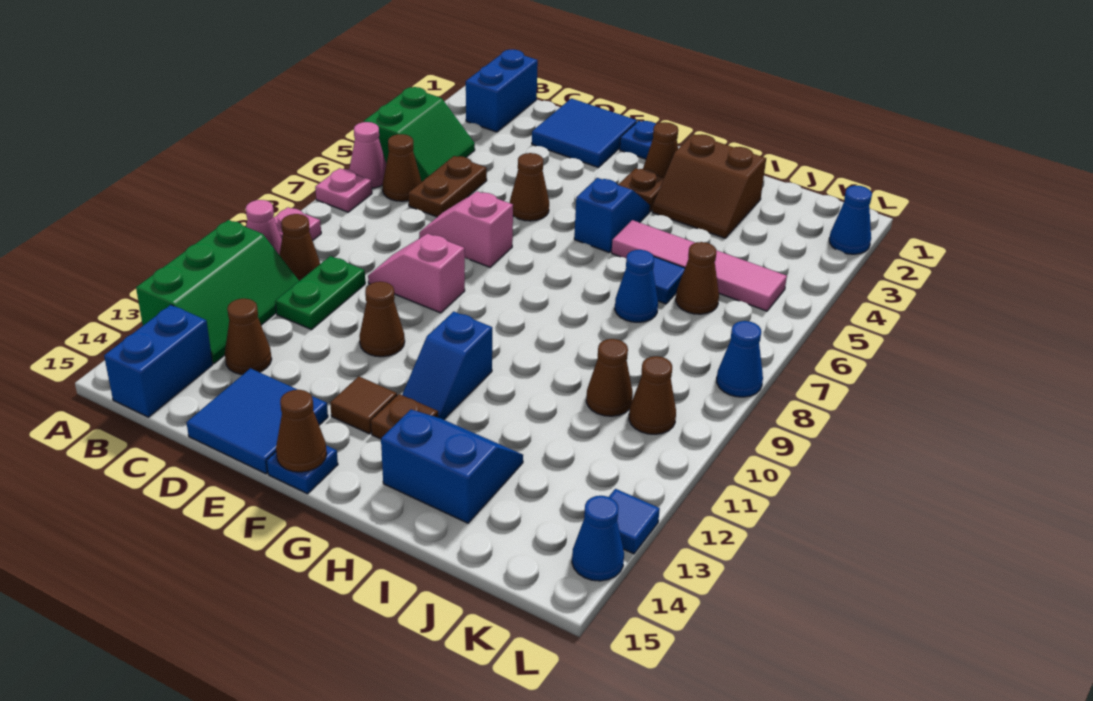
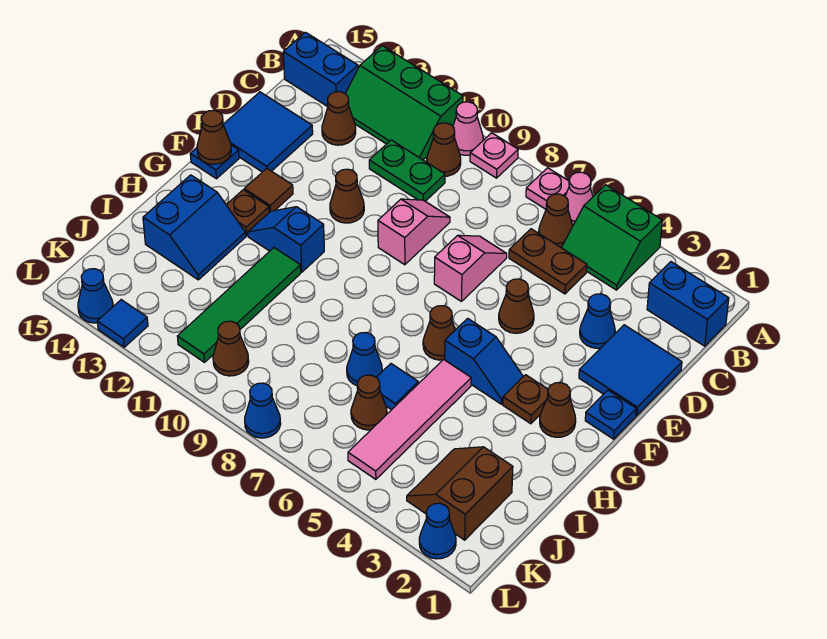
none -> blue 1x1 cone [580,294,615,348]
brown 2x2 slope [652,134,766,238] -> brown 2x2 slope moved to [407,447,513,540]
none -> green 1x4 tile [177,248,301,362]
brown 1x1 cone [586,339,633,416] -> brown 1x1 cone moved to [423,306,455,360]

